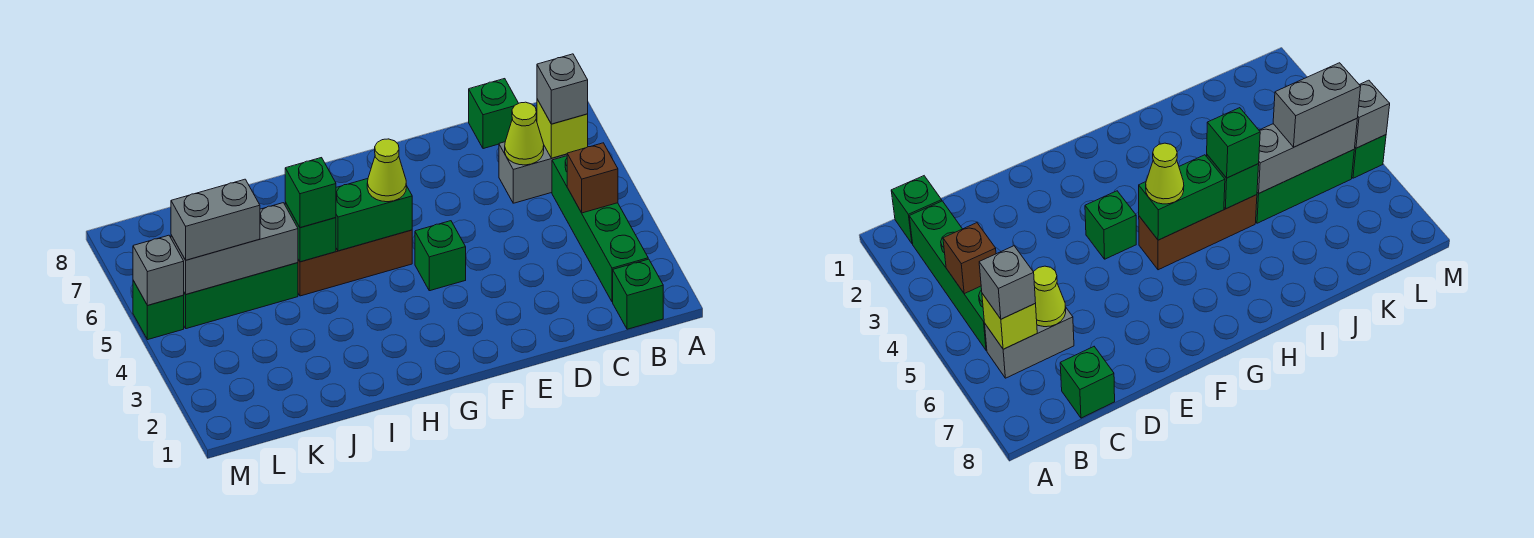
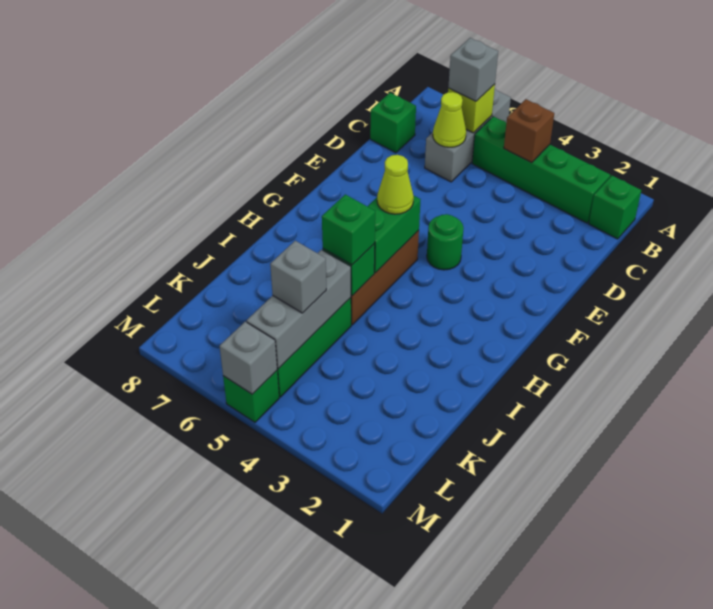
grey 1x2 brick [499,142,567,203] -> grey 1x3 brick [425,89,511,182]
green 1x1 brick [415,221,466,291] -> green 1x1 round brick [427,214,464,270]
grey 1x2 brick [171,179,260,260] -> grey 1x1 brick [270,241,326,313]

